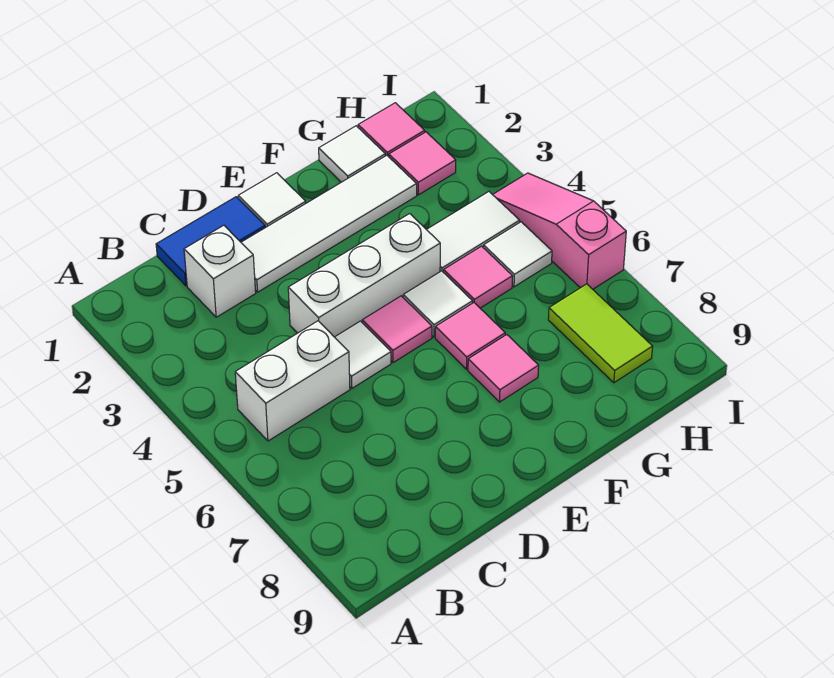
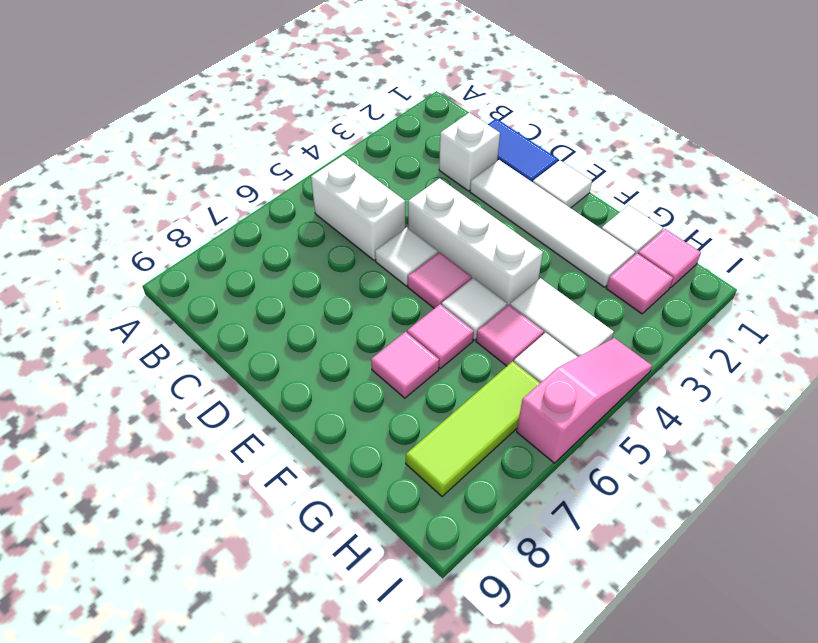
lime 1x2 tile [548,284,653,383] -> lime 1x3 tile [406,361,540,496]

